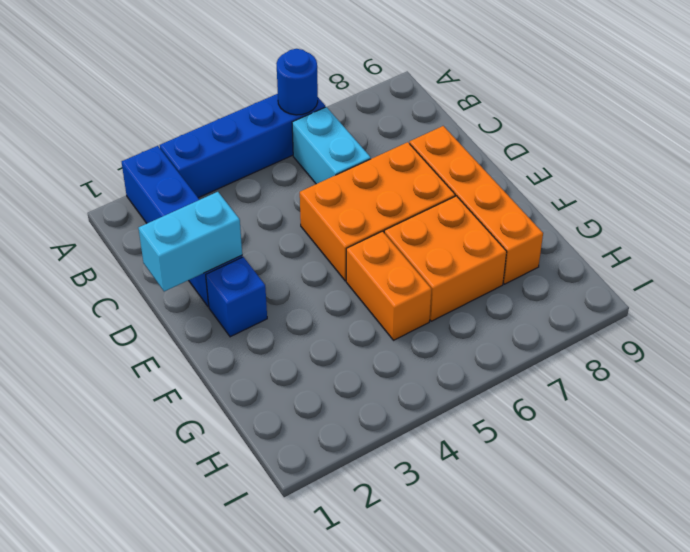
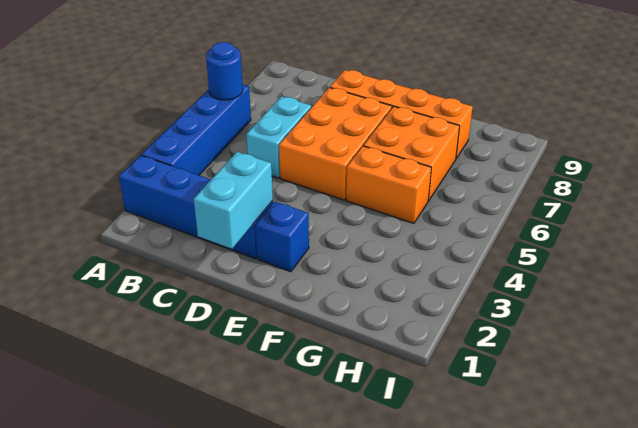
cyan 1x2 brick [292,107,371,184] -> cyan 1x2 brick turned to [246,96,311,178]

